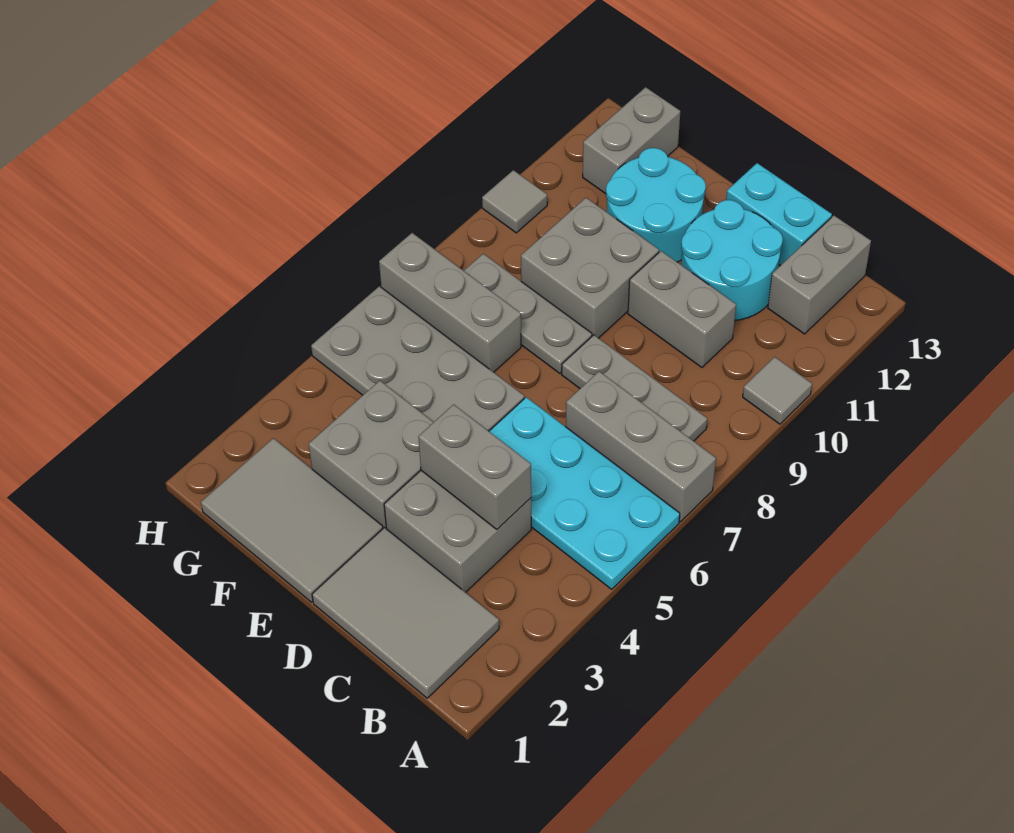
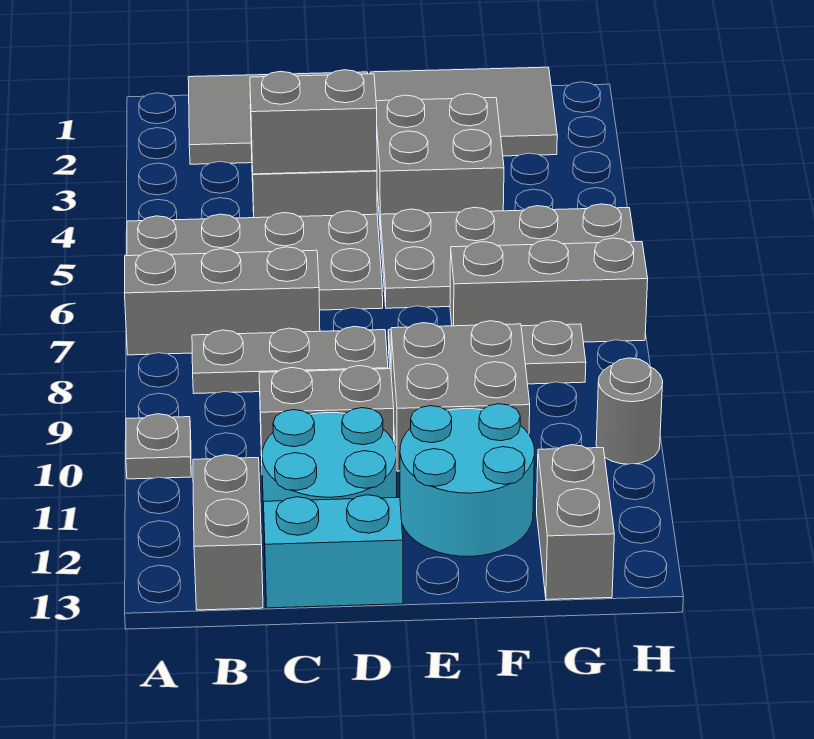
cyan 2x4 plate [489,397,680,589] -> grey 2x4 plate [127,211,383,310]
grey 1x1 tile [743,357,812,424] -> grey 1x1 plate [126,414,191,479]
grey 1x1 tile [482,170,547,233] -> grey 1x1 round brick [596,358,663,464]

